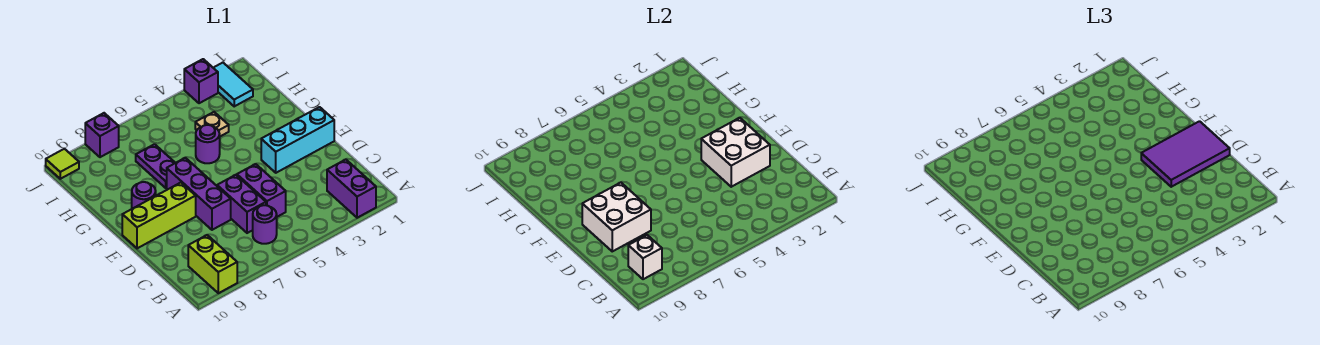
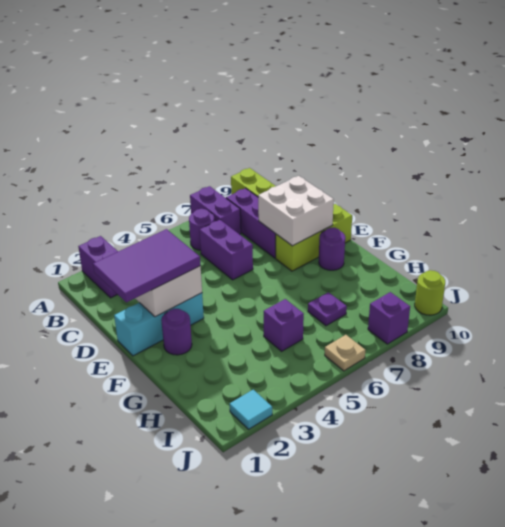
white 1x1 brick [628,235,662,279] -> none
purple 1x2 brick [237,164,286,217] -> purple 1x2 brick moved to [190,186,241,234]
purple 1x3 brick [167,158,231,230] -> purple 1x3 brick moved to [226,188,276,258]
purple 1x1 round brick [196,125,220,163] -> purple 1x1 round brick moved to [161,309,192,355]
purple 1x2 plate [136,144,175,188] -> purple 1x1 plate [308,292,347,326]
tan 1x1 plate [195,112,229,136] -> tan 1x1 plate moved to [325,335,365,371]
cyan 1x2 tile [214,63,253,106] -> cyan 1x1 tile [230,390,272,429]
purple 1x1 brick [184,59,218,103] -> purple 1x1 brick moved to [264,299,304,351]
lime 1x1 tile [46,149,79,179] -> lime 1x1 round brick [415,270,445,315]

